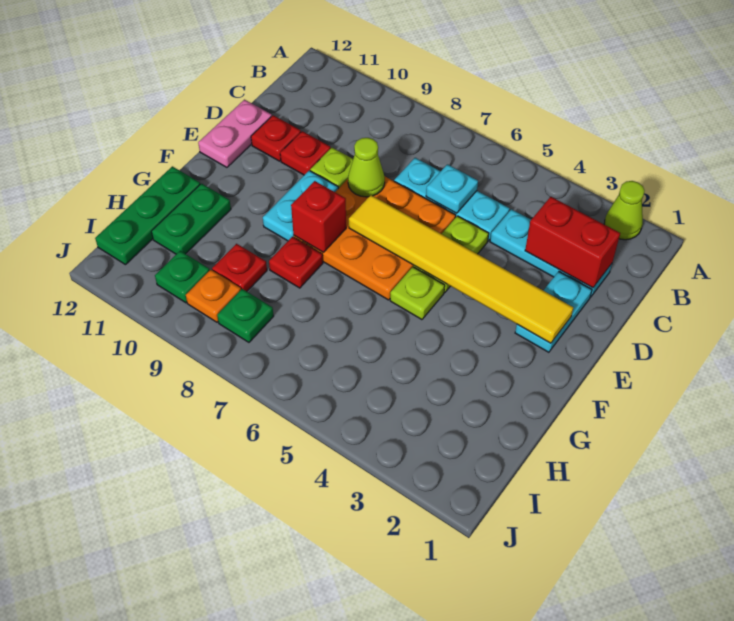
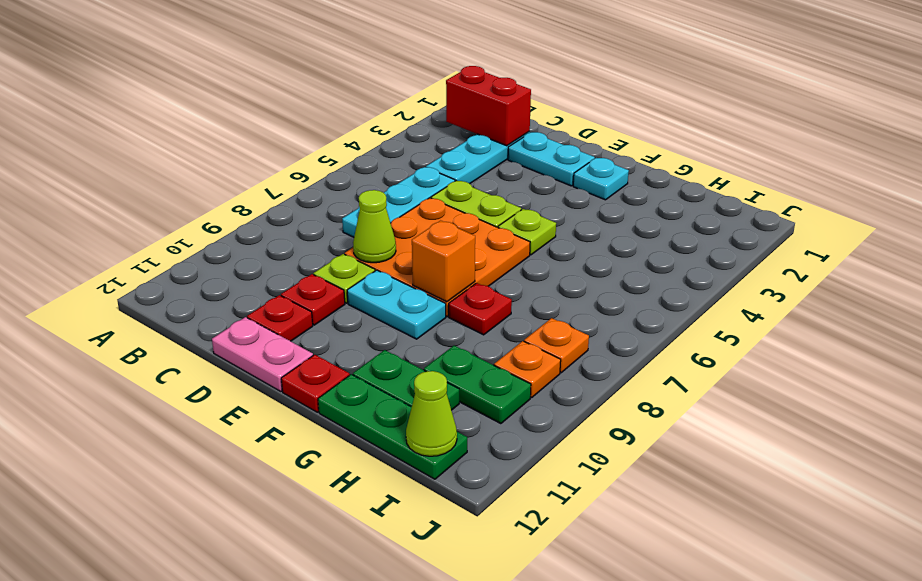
lime 1x1 cone [604,181,645,240] -> lime 1x1 cone moved to [406,371,457,456]
red 1x2 brick [525,197,620,288] -> red 1x2 brick turned to [446,66,531,146]
cyan 1x1 plate [426,164,478,213] -> cyan 1x1 plate moved to [573,158,629,200]
yellow 1x6 tile [349,195,573,343] -> none
red 1x1 brick [291,181,346,252] -> orange 1x1 brick [412,221,475,302]
red 1x1 plate [212,244,267,291] -> red 1x1 plate moved to [281,355,350,412]
green 1x1 plate [217,289,274,342] -> orange 1x1 plate [524,318,589,373]
green 1x1 plate [155,251,210,303] -> green 1x2 plate [424,346,531,424]

